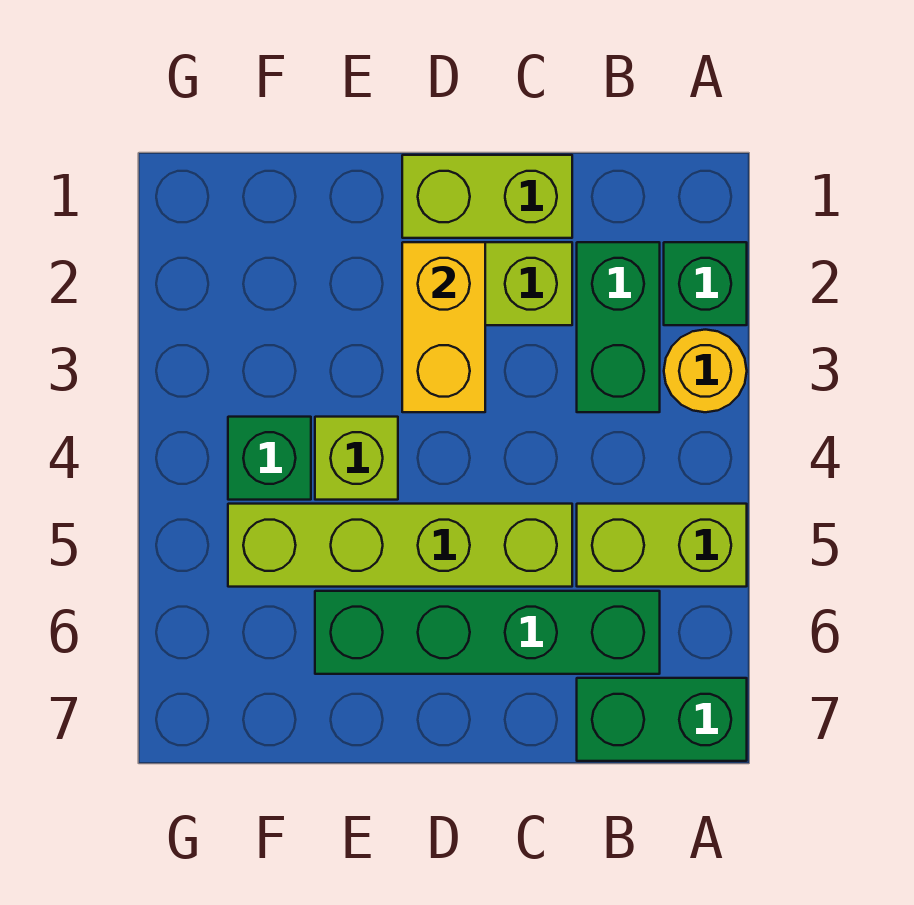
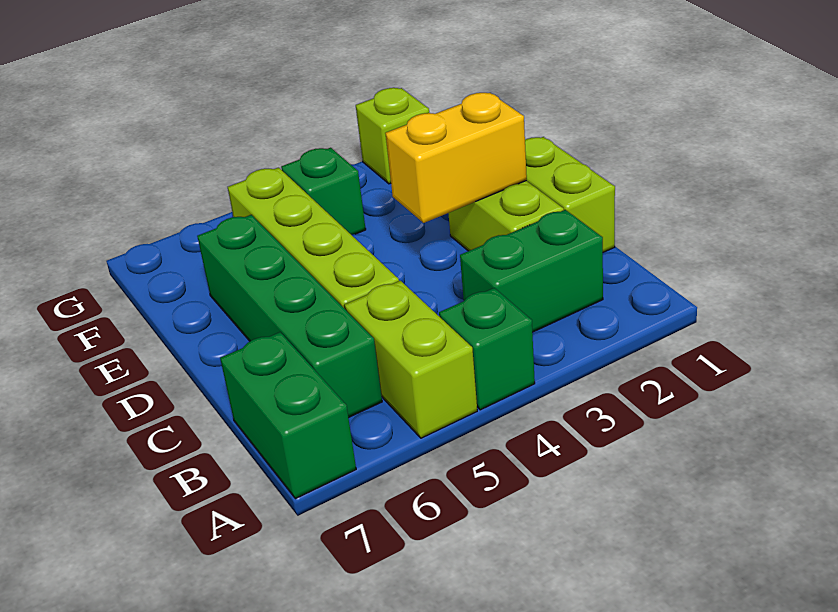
green 1x1 brick [664,242,747,325] -> green 1x1 brick moved to [439,288,535,410]
yellow 1x1 round brick [664,330,747,412] -> none
lime 1x1 brick [315,417,398,500] -> lime 1x1 brick moved to [356,88,429,184]

